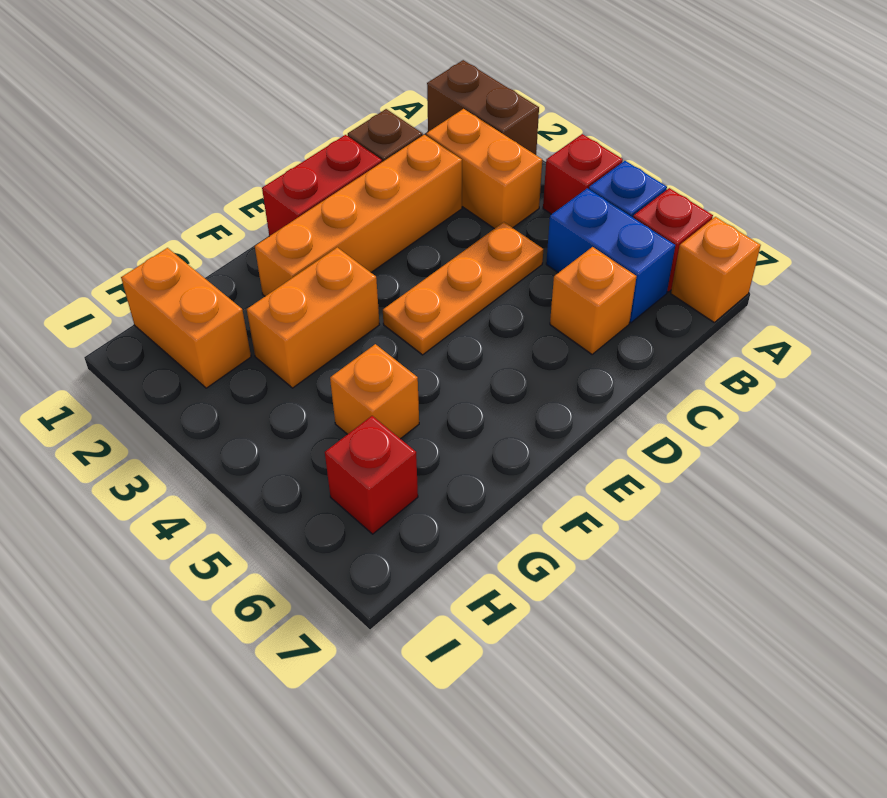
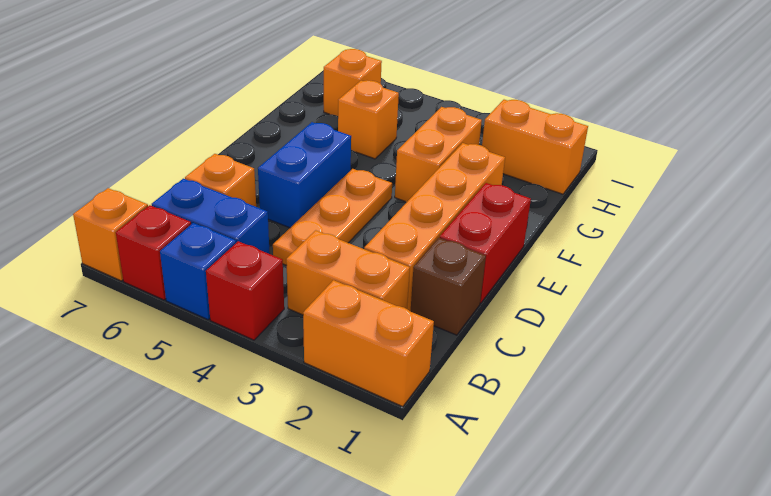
brown 1x2 brick [427,60,539,155] -> orange 1x2 brick [303,280,434,407]
none -> blue 1x2 brick [258,122,351,228]
red 1x1 brick [325,416,418,534] -> orange 1x1 brick [324,49,382,116]

